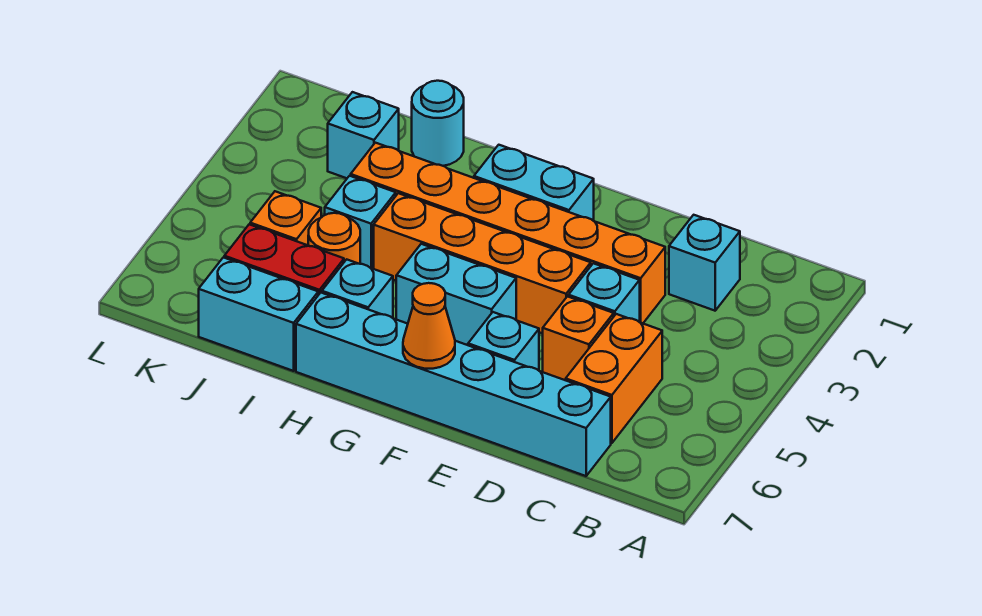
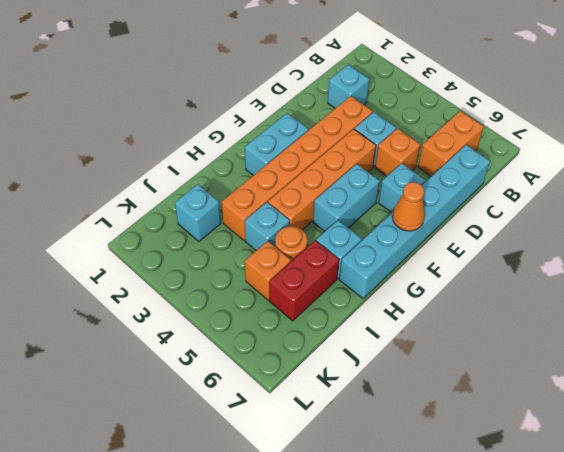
orange 1x2 brick [566,314,662,443] -> orange 1x2 brick turned to [418,111,484,176]
cyan 1x1 round brick [412,81,464,166] -> none
cyan 1x2 brick [199,257,318,371] -> none

